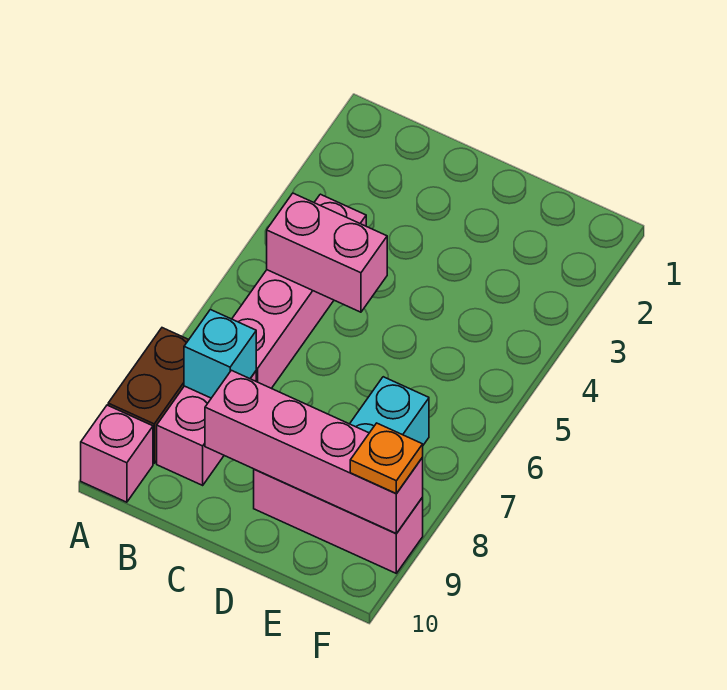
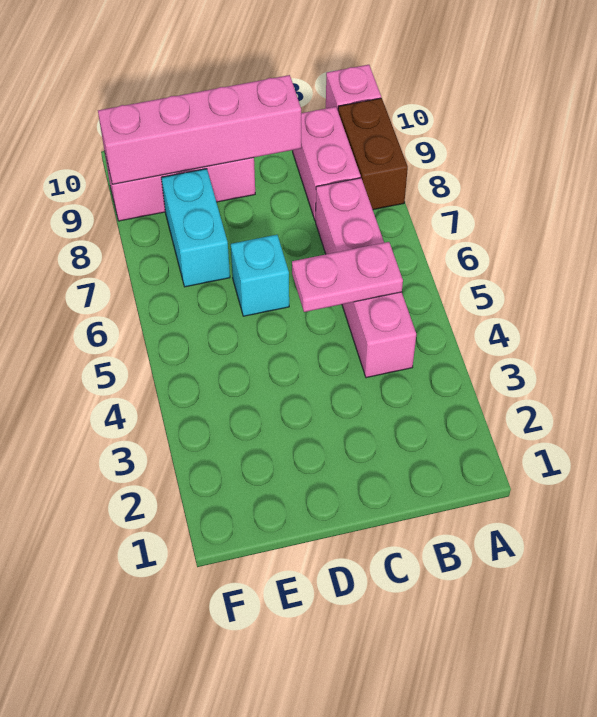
pink 1x2 brick [267,193,387,312] -> pink 1x2 plate [292,242,403,312]
cyan 1x1 brick [184,310,256,398] -> cyan 1x1 brick moved to [231,235,289,316]
orange 1x1 plate [350,423,423,494] -> none

